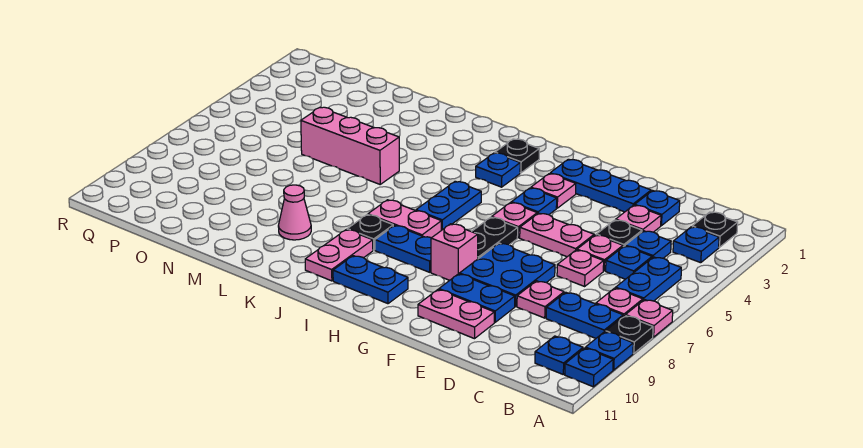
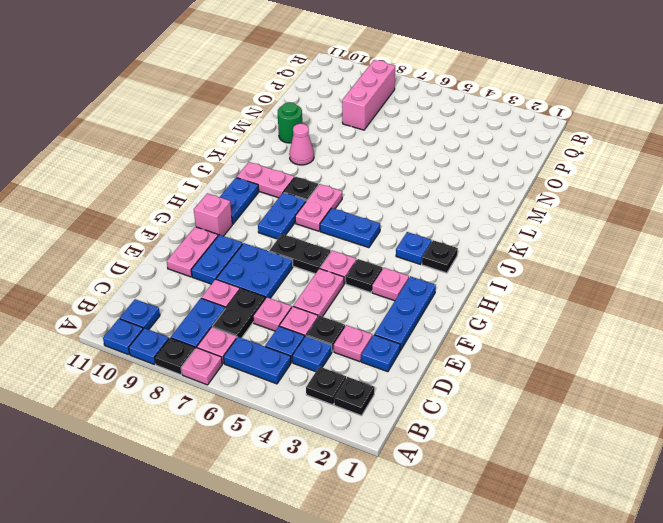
blue 1x1 plate [673,227,719,263] -> black 1x1 plate [306,367,346,405]
none -> black 1x2 plate [212,288,265,338]
blue 1x1 plate [511,188,557,215] -> black 1x1 plate [346,259,383,293]
pink 1x1 brick [431,224,478,280] -> pink 1x1 brick moved to [194,193,232,236]
pink 1x3 brick [301,107,399,184] -> pink 1x3 brick moved to [342,60,395,130]
none -> green 1x1 round brick [278,102,302,143]

